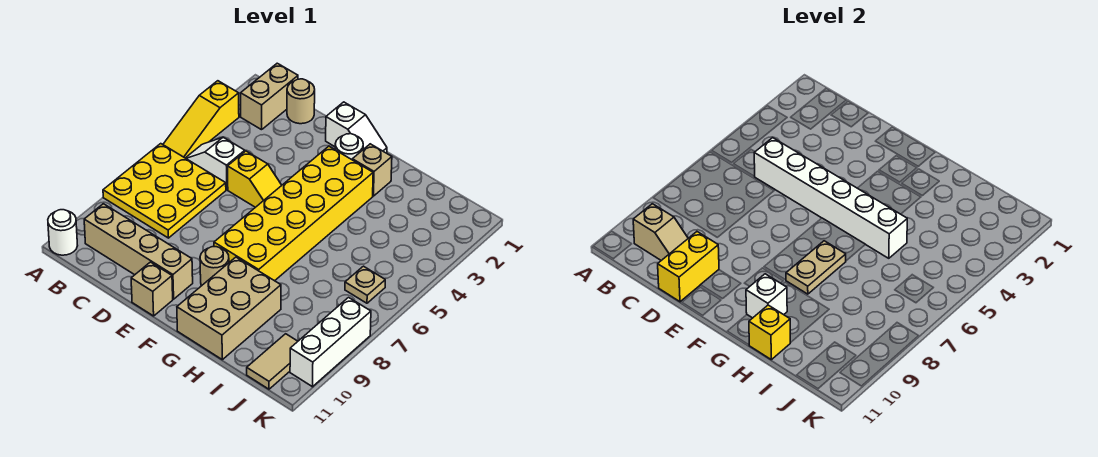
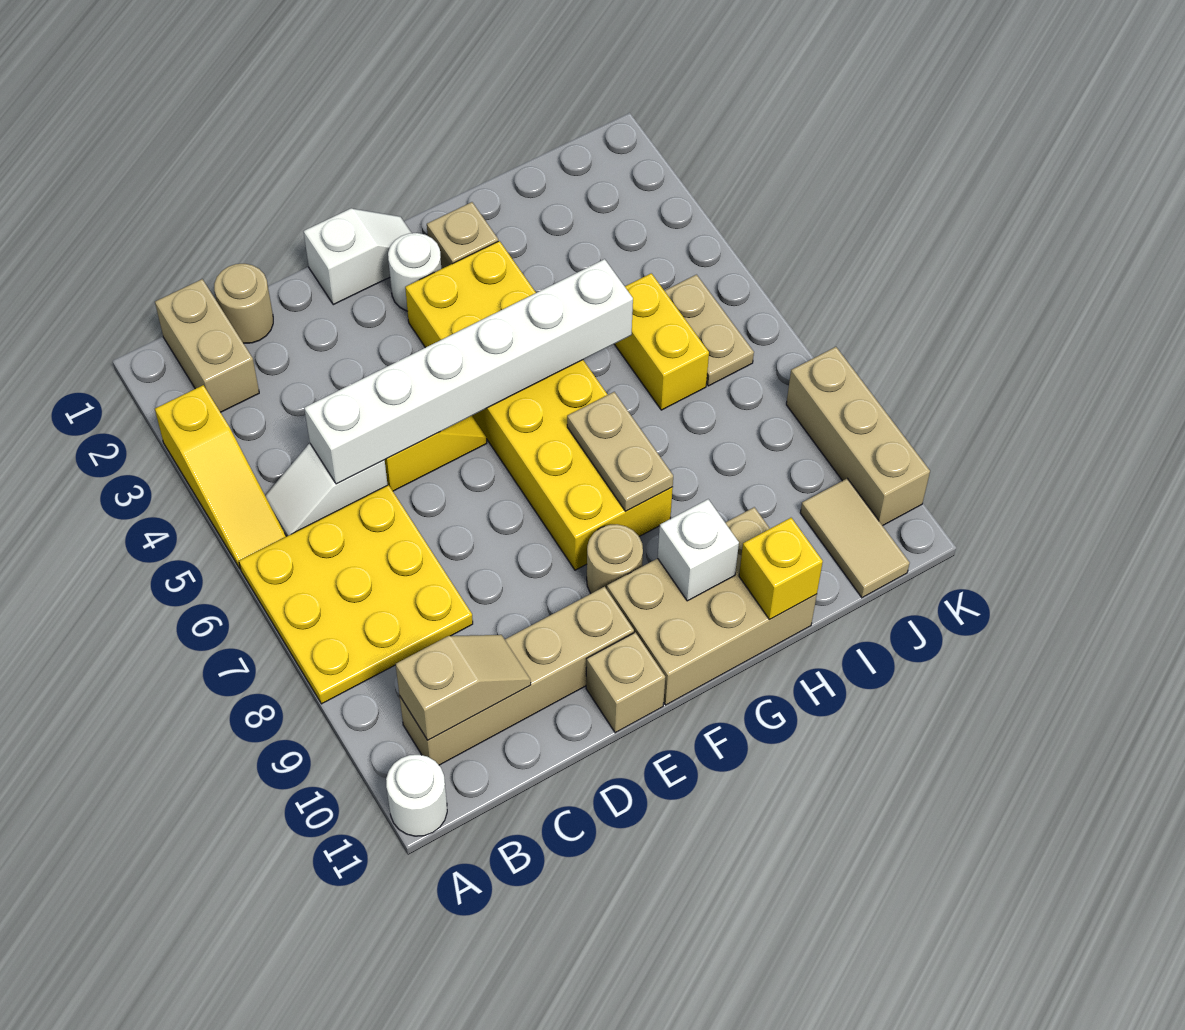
yellow 1x2 brick [658,232,719,302] -> yellow 1x2 brick moved to [614,273,709,410]
tan 2x3 brick [177,257,281,360] -> tan 2x3 brick turned to [607,507,817,705]
tan 1x1 plate [345,266,385,303] -> tan 1x2 plate [665,275,754,386]
white 1x3 brick [290,298,371,387] -> tan 1x3 brick [786,347,930,526]

